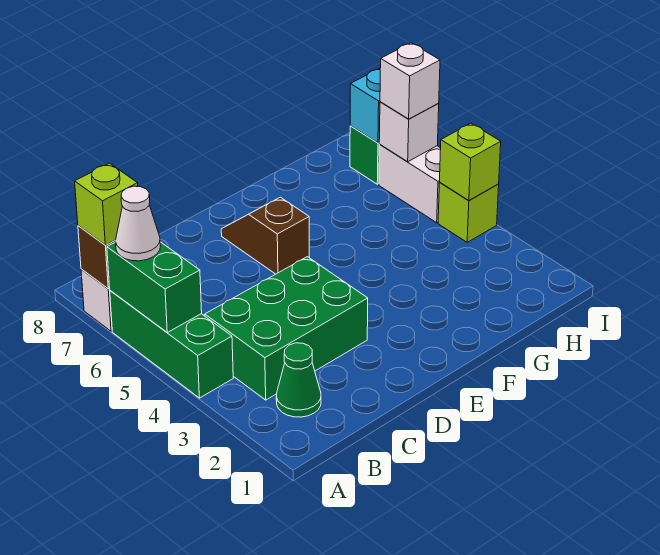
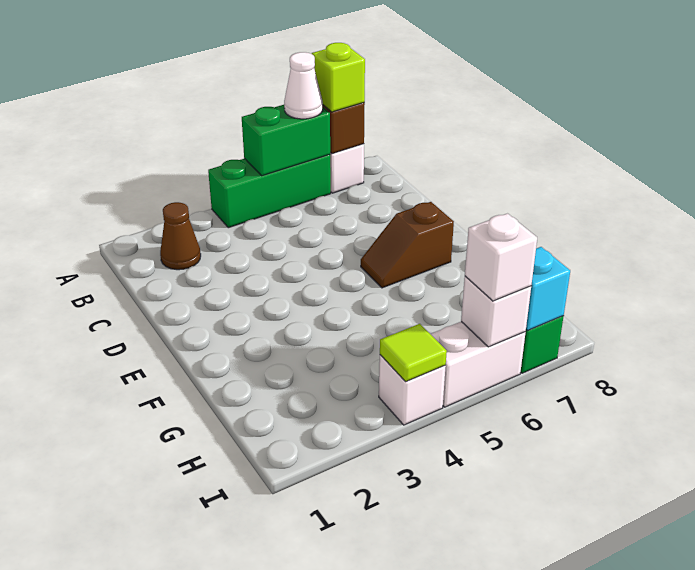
green 1x1 cone [276,343,321,417] -> brown 1x1 cone [160,202,201,270]
green 2x3 brick [205,257,368,400] -> none
brown 1x2 slope [221,197,309,274] -> brown 1x2 slope turned to [361,202,454,288]
lime 1x1 brick [438,183,499,242] -> white 1x1 brick [379,355,446,425]
lime 1x1 brick [440,123,501,200] -> lime 1x1 tile [380,324,447,381]

